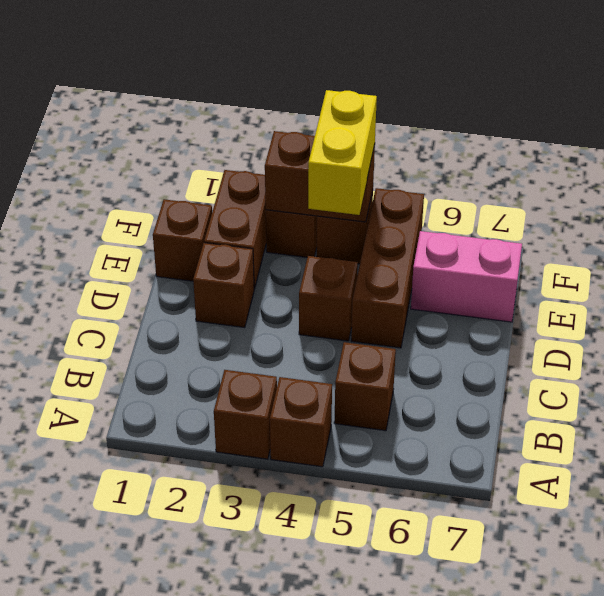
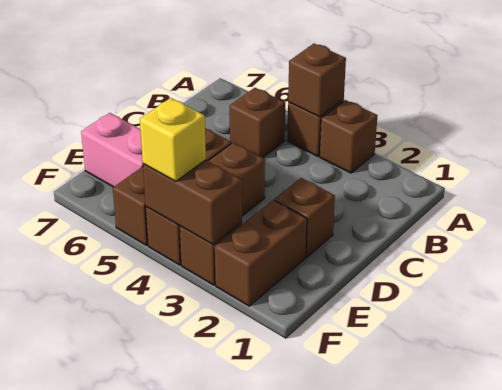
brown 1x1 brick [153,199,212,281] -> brown 1x1 brick moved to [288,44,346,117]
yellow 1x2 brick [308,90,377,215] -> yellow 1x1 brick [140,98,206,181]

